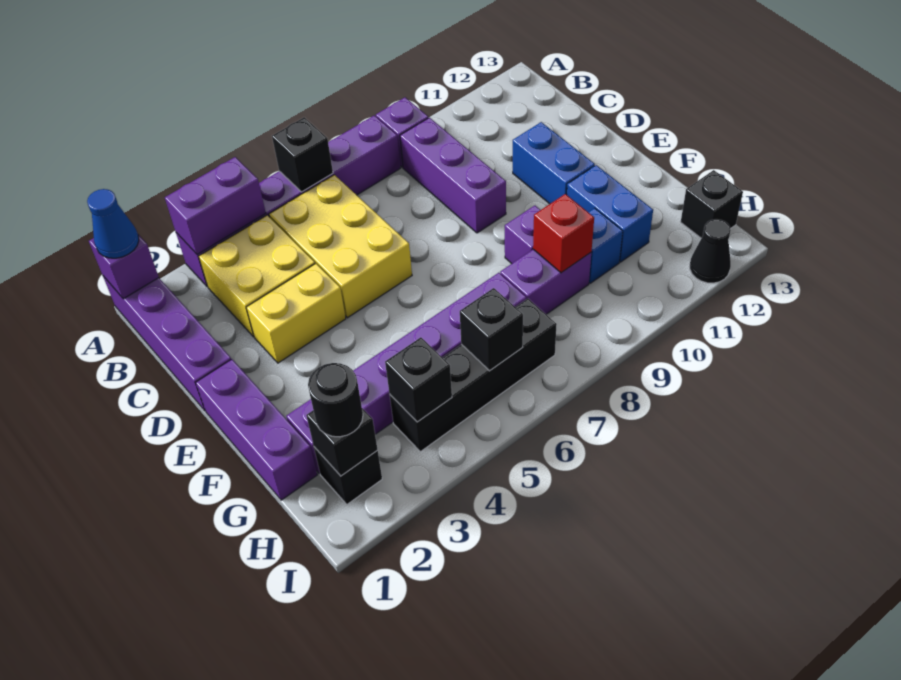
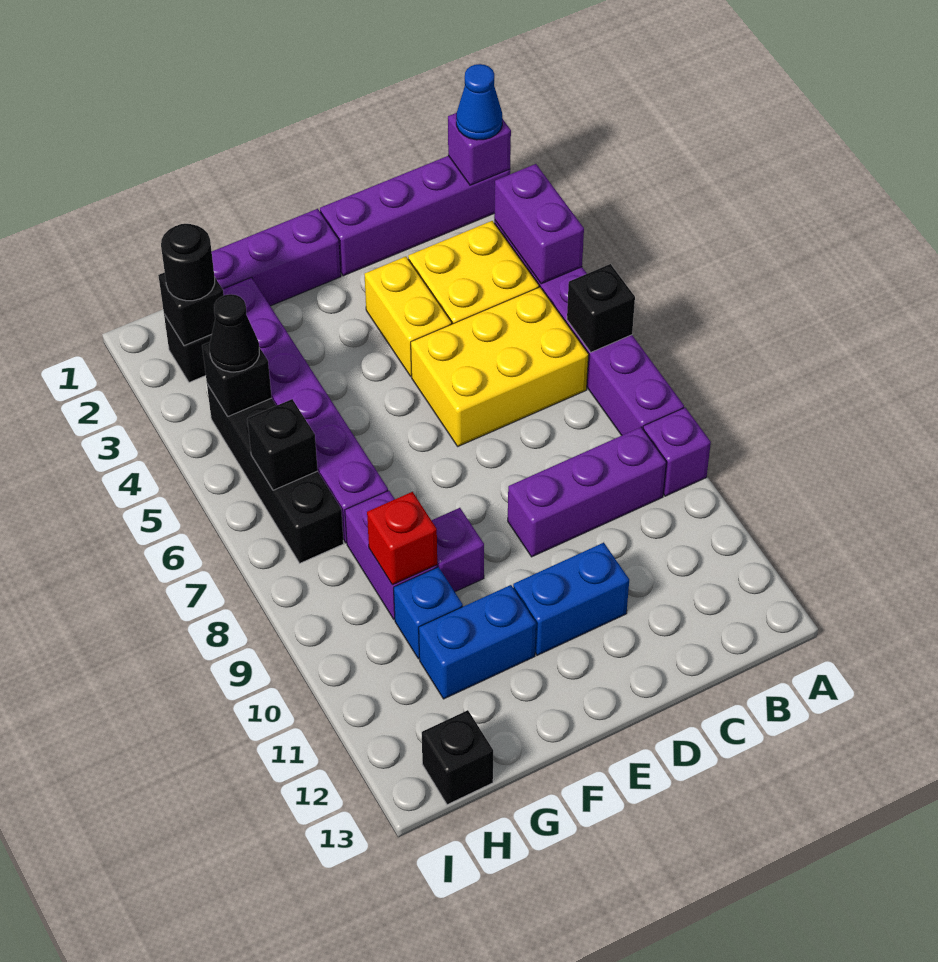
black 1x1 cone [690,219,731,283] -> black 1x1 cone moved to [210,294,259,372]

